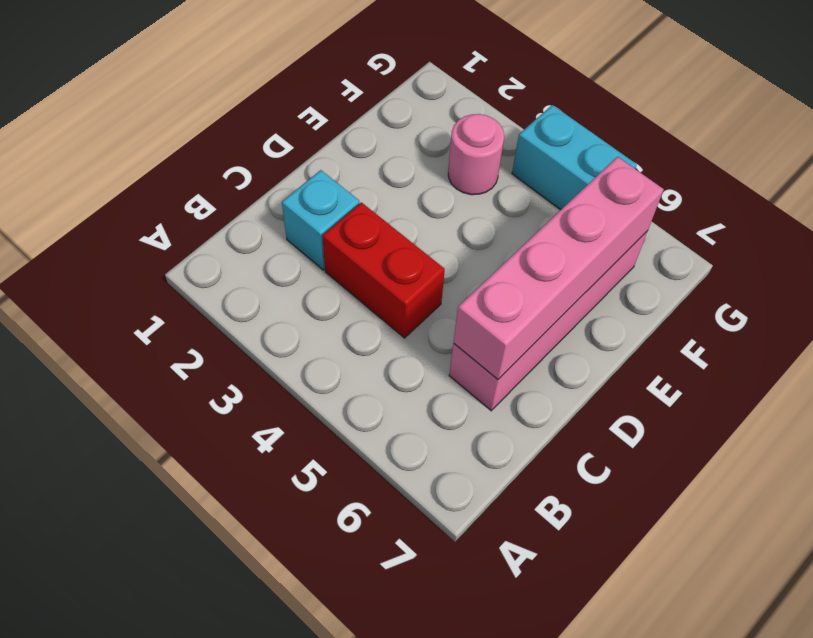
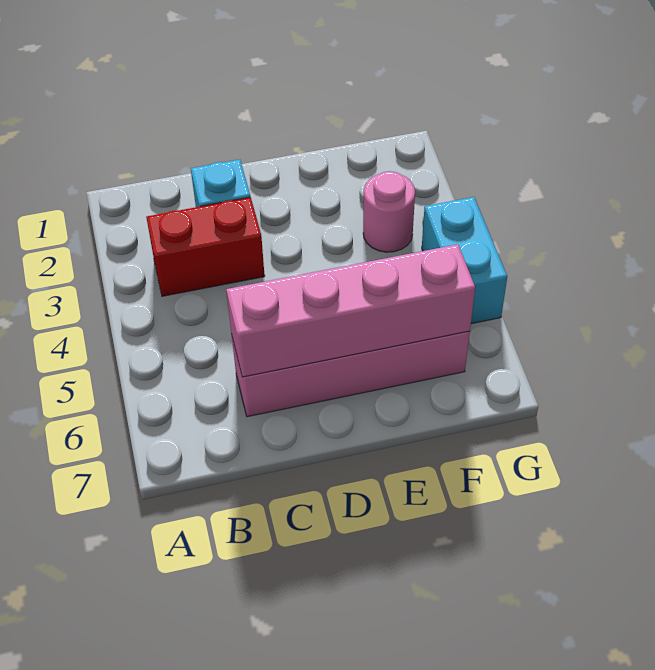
red 1x2 brick [322,202,445,338] -> red 1x2 brick turned to [146,197,265,296]

